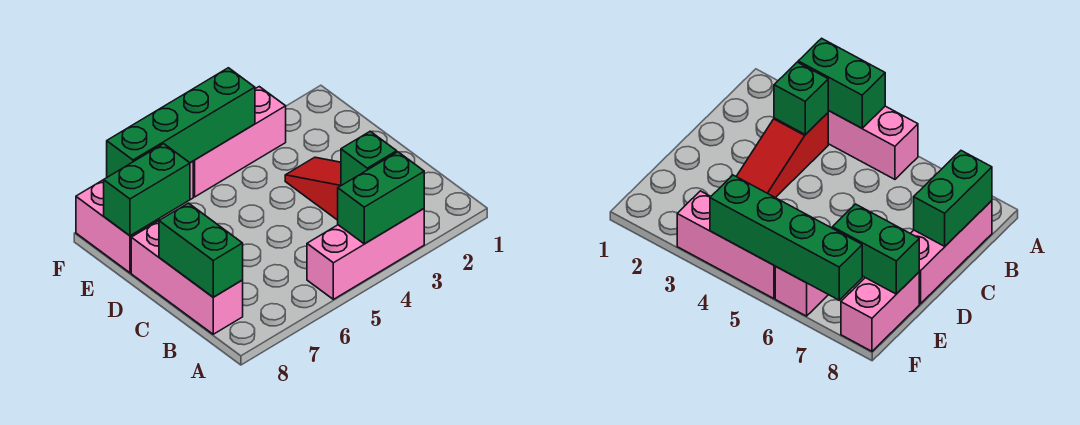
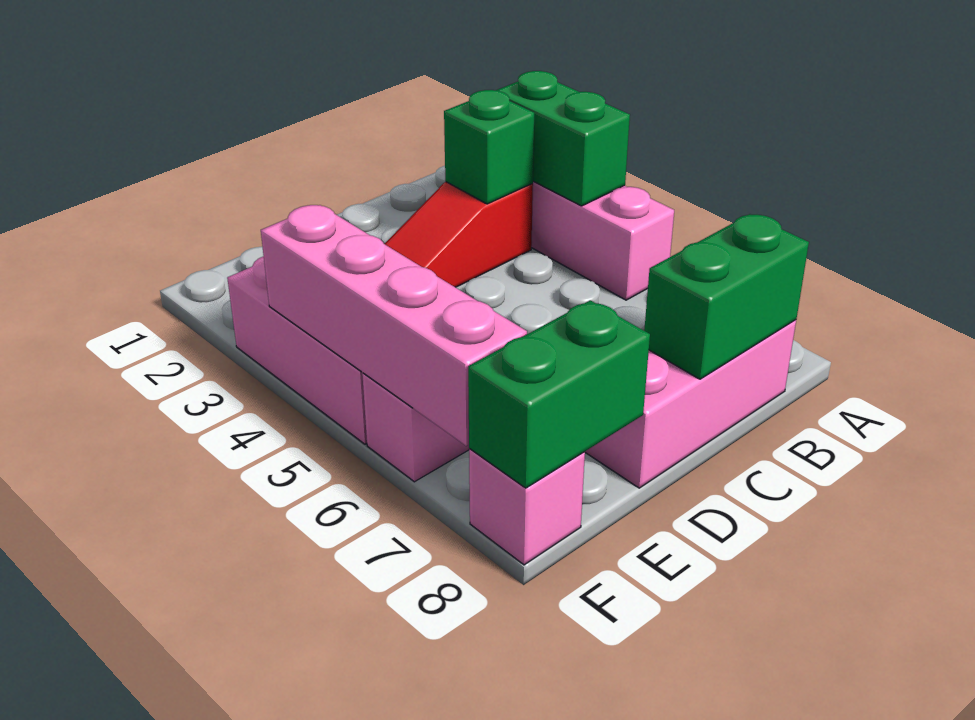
green 1x2 brick [104,144,190,236] -> green 1x2 brick turned to [468,300,650,488]
pink 1x2 brick [76,180,159,273] -> pink 1x1 brick [469,449,585,565]
green 1x4 brick [107,68,255,177] -> pink 1x4 brick [261,205,527,446]

